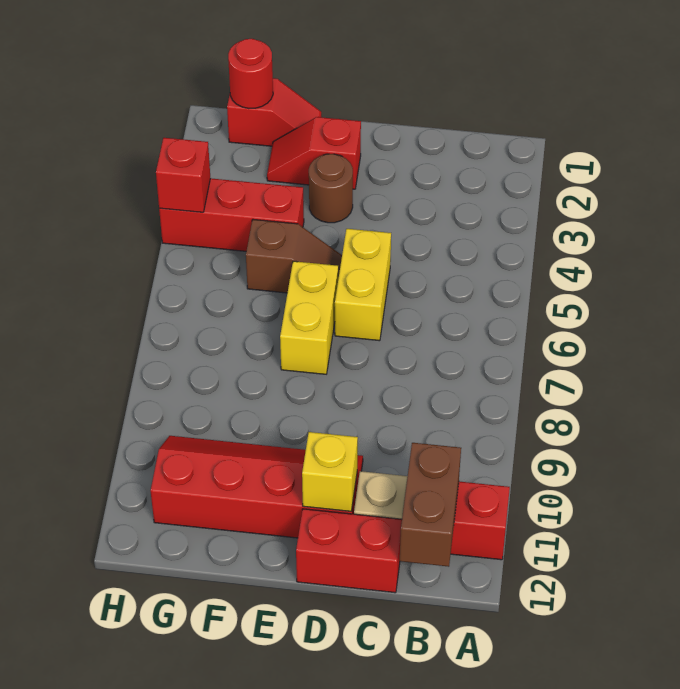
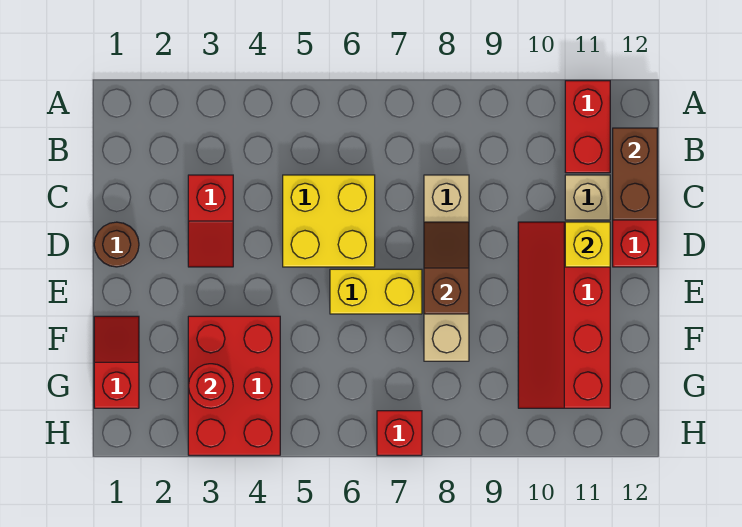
brown 1x2 brick [400,443,461,567] -> brown 1x2 brick turned to [613,128,657,220]
none -> tan 1x4 brick [424,175,469,361]
yellow 1x2 brick [335,229,391,341] -> yellow 2x2 brick [283,175,375,267]
red 1x2 slope [267,117,361,189] -> red 1x2 slope moved to [188,175,233,267]
brown 1x1 round brick [309,154,353,223] -> brown 1x1 round brick moved to [94,222,139,267]
brown 1x2 slope [246,219,342,293] -> brown 1x2 slope moved to [424,222,469,314]
red 1x3 brick [159,178,304,251] -> red 2x3 brick [188,316,280,455]
red 1x1 round brick [228,39,273,109] -> red 1x1 round brick moved to [188,364,233,408]
red 1x1 brick [156,138,210,212] -> red 1x1 brick moved to [377,411,422,455]

